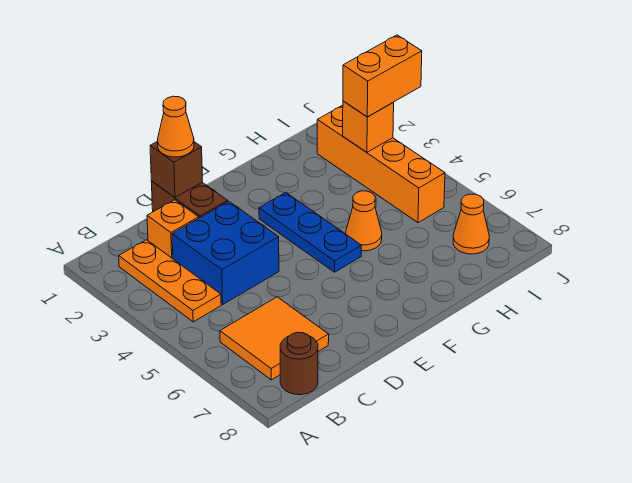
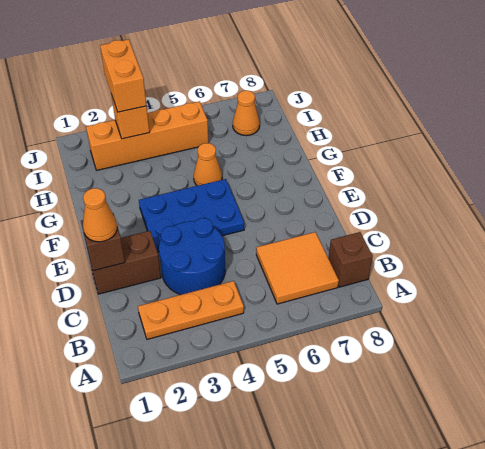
brown 1x1 round brick [280,332,318,395] -> brown 1x1 brick [328,232,373,287]
orange 1x1 brick [147,200,199,259] -> none
blue 2x2 brick [172,201,279,304] -> blue 2x2 round brick [159,218,225,295]
blue 1x3 plate [259,193,361,272] -> blue 2x3 plate [139,179,244,252]

